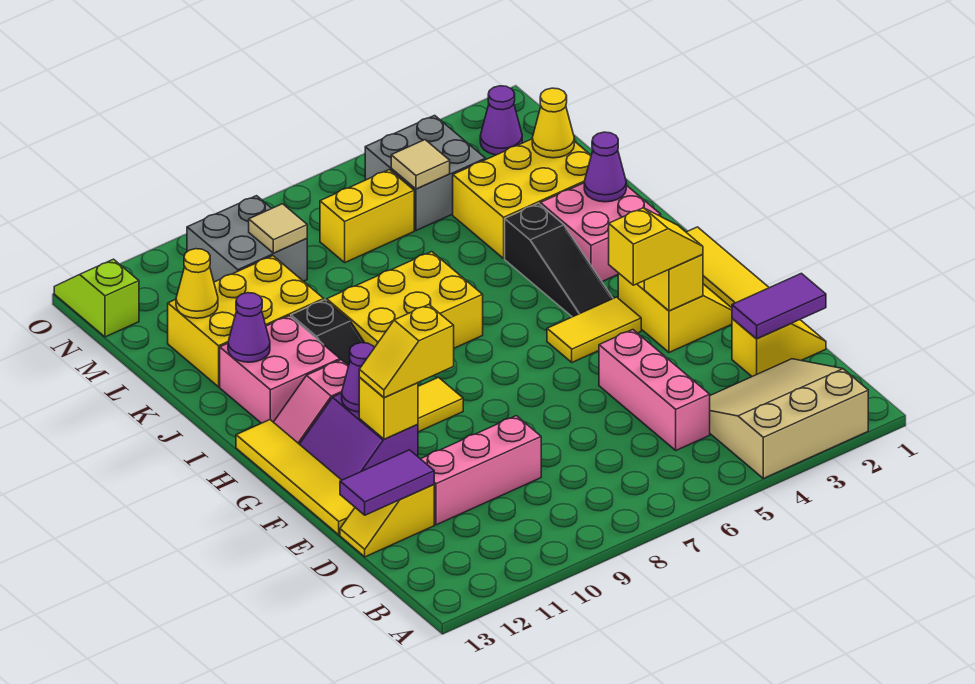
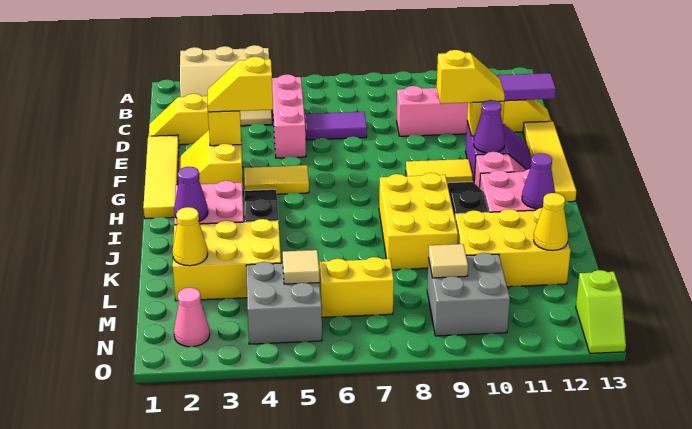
purple 1x2 tile [732,273,826,339] -> purple 1x2 tile moved to [304,112,367,140]
yellow 2x3 brick [327,252,483,348] -> yellow 2x3 brick turned to [379,173,458,270]
purple 1x1 cone [480,86,522,155] -> pink 1x1 cone [174,287,210,347]

